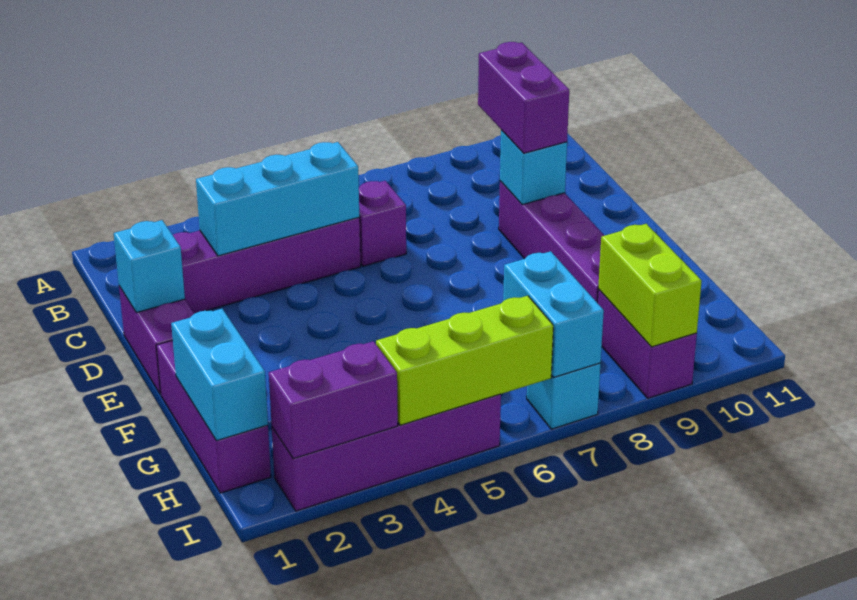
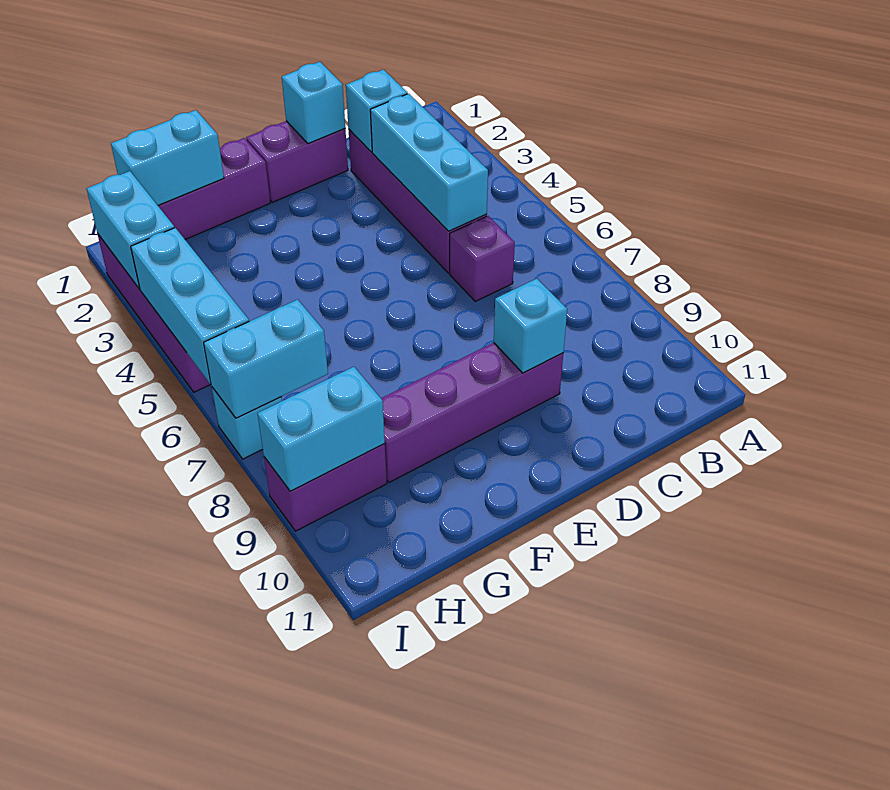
none -> cyan 1x1 brick [346,70,407,152]
purple 1x2 brick [478,42,569,153] -> none
lime 1x2 brick [598,224,702,347] -> cyan 1x2 brick [257,367,385,491]
purple 1x2 brick [269,341,398,459] -> cyan 1x2 brick [87,171,174,289]
lime 1x3 brick [376,296,553,425] -> cyan 1x3 brick [131,228,249,384]

